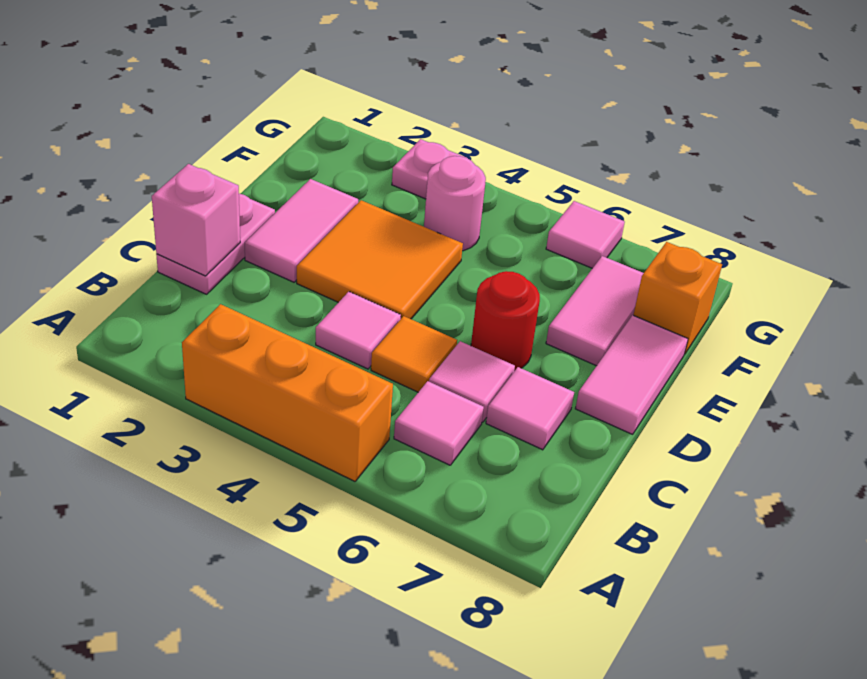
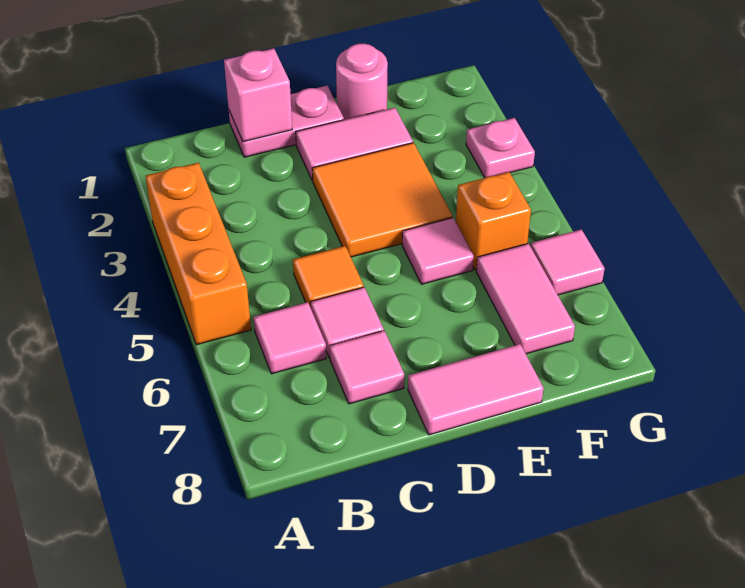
pink 1x1 tile [316,292,401,369] -> pink 1x1 tile moved to [402,218,474,284]
red 1x1 round brick [471,271,540,371] -> none
pink 1x2 tile [546,256,644,366] -> pink 1x2 tile turned to [476,244,575,354]
pink 1x1 round brick [424,156,486,251] -> pink 1x1 round brick moved to [336,44,388,120]
orange 1x1 brick [634,242,722,354] -> orange 1x1 brick moved to [456,172,531,270]

